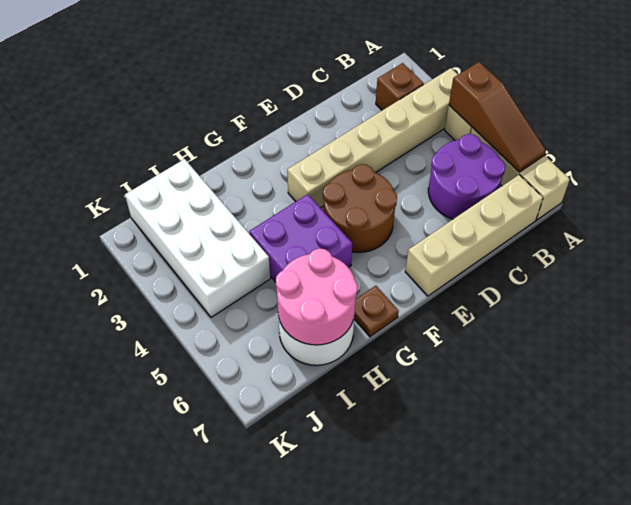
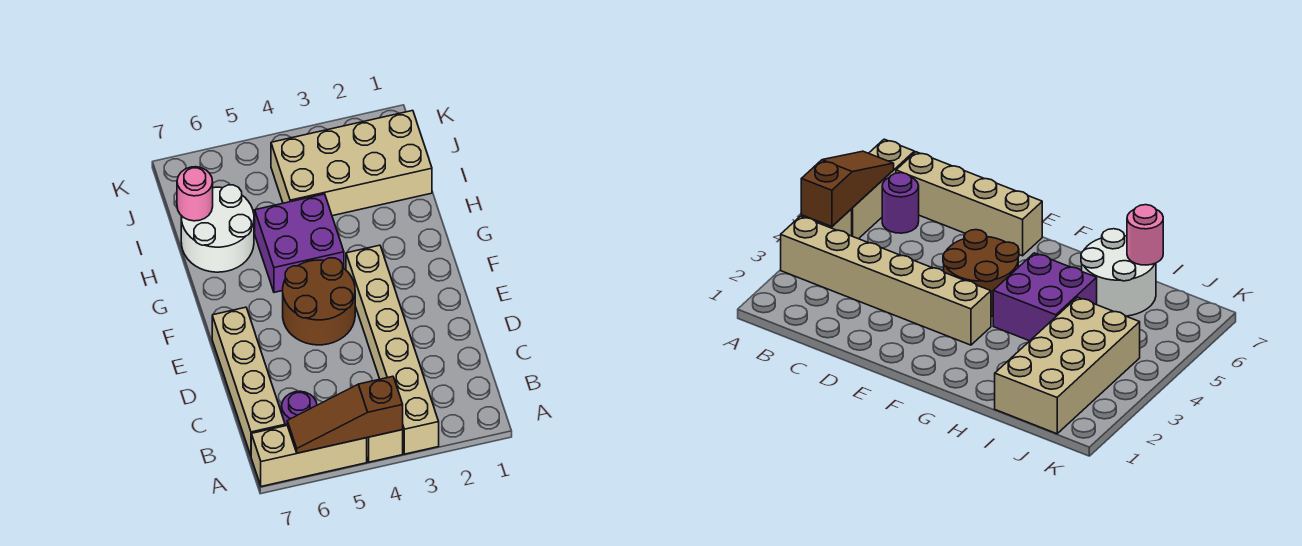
brown 1x1 brick [376,63,424,110] -> none
purple 2x2 round brick [428,134,505,219] -> purple 1x1 round brick [282,391,317,426]
brown 1x1 plate [354,286,399,336] -> none
pink 2x2 round brick [276,248,358,345] -> pink 1x1 round brick [177,167,213,221]
white 2x4 brick [125,159,270,317] -> tan 2x4 brick [271,111,432,216]

